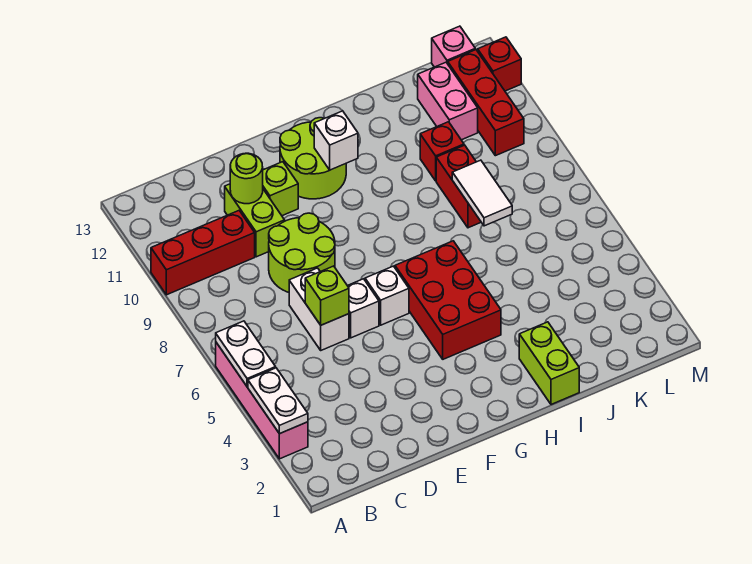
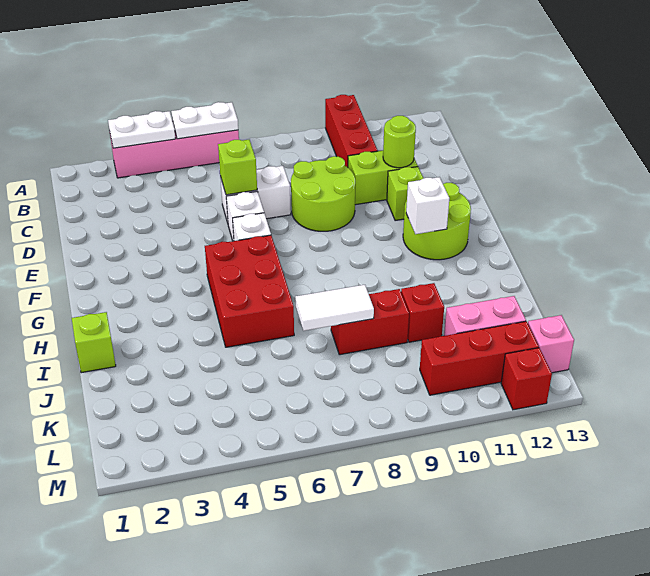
red 2x3 brick [395,241,501,359] -> red 2x3 brick turned to [205,235,294,347]
lime 1x2 brick [519,322,579,404] -> lime 1x1 brick [72,312,116,373]

